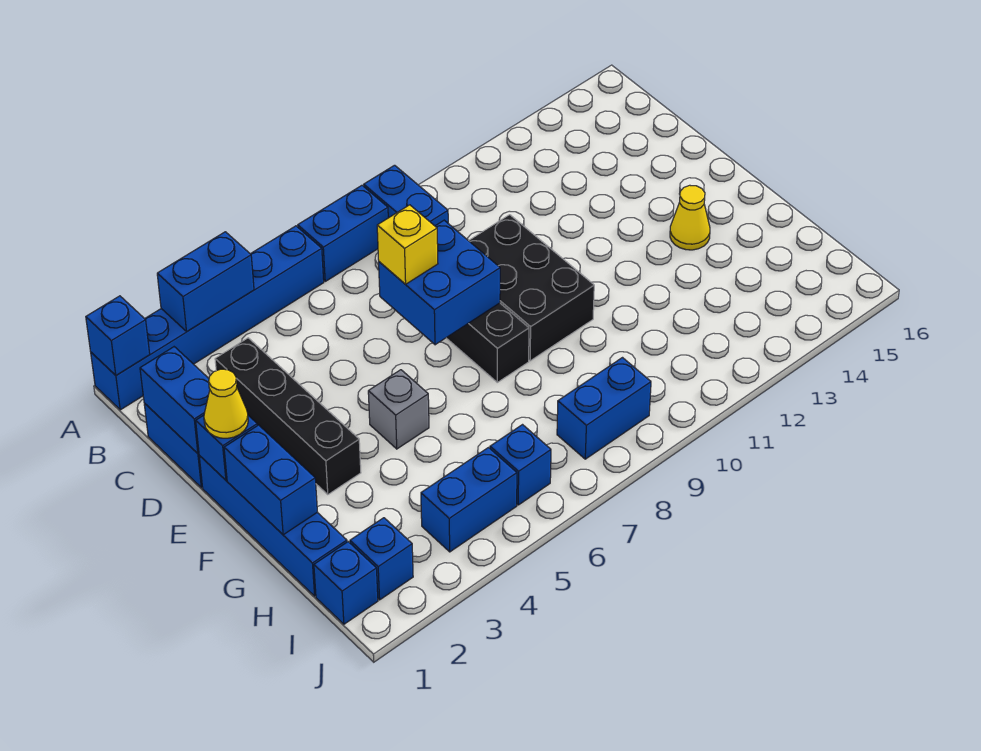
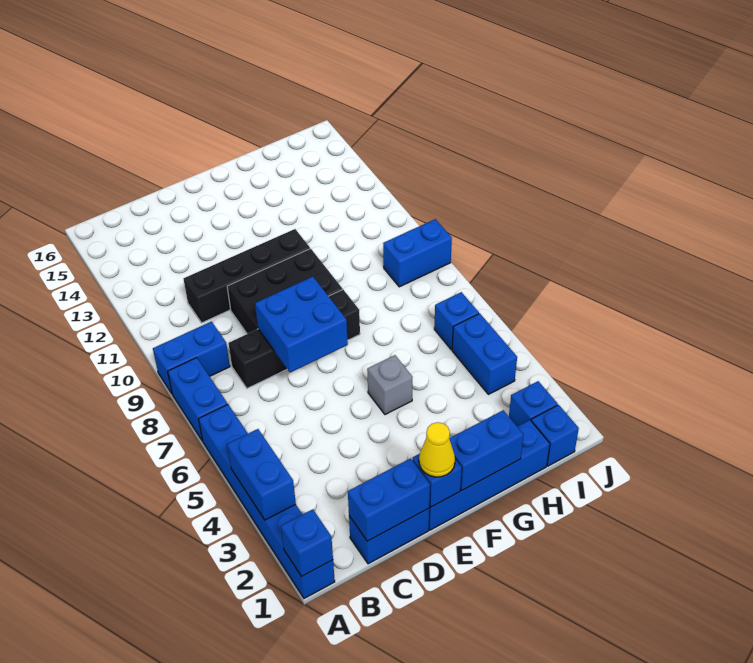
black 1x4 brick [215,338,361,494] -> black 1x4 brick moved to [183,229,310,323]
yellow 1x1 brick [377,205,438,284] -> none
yellow 1x1 cone [670,185,710,250] -> none
blue 1x2 brick [557,358,651,459] -> blue 1x2 brick turned to [383,219,452,287]

